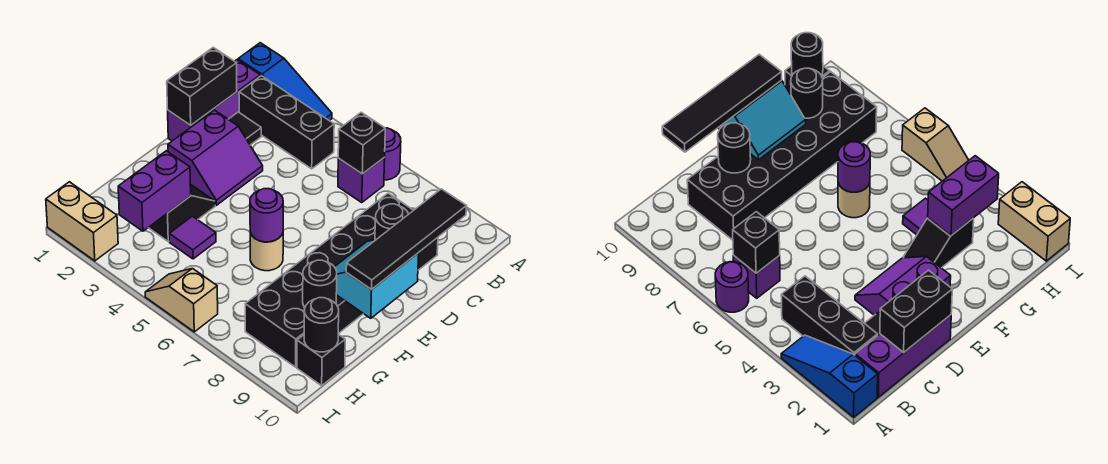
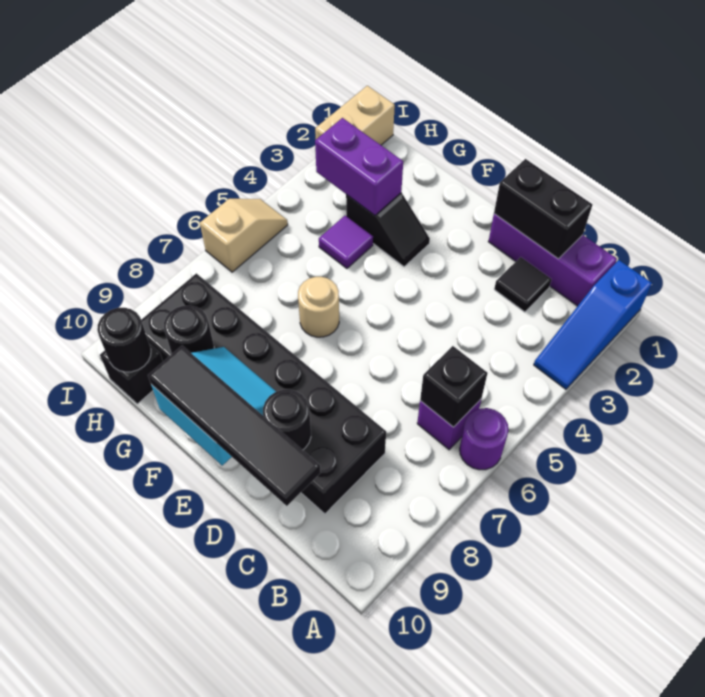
black 1x3 brick [239,76,334,169] -> none
purple 2x2 slope [168,110,263,205] -> none
purple 1x1 round brick [250,189,283,242] -> none

